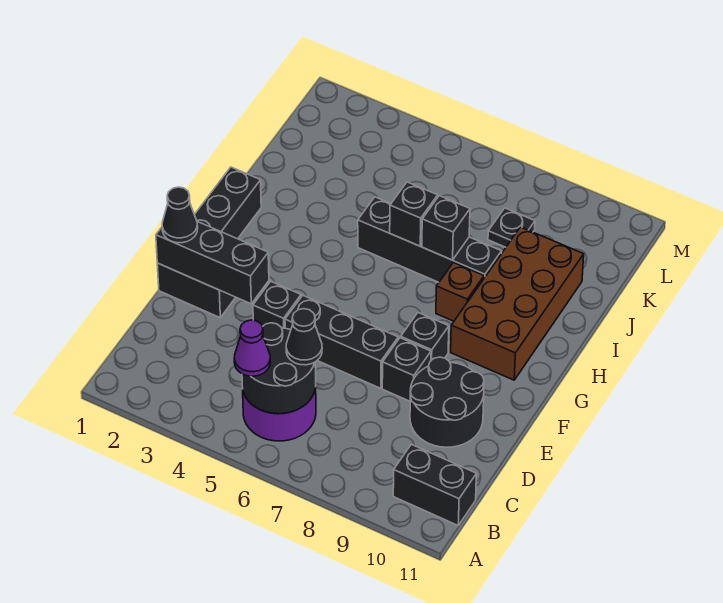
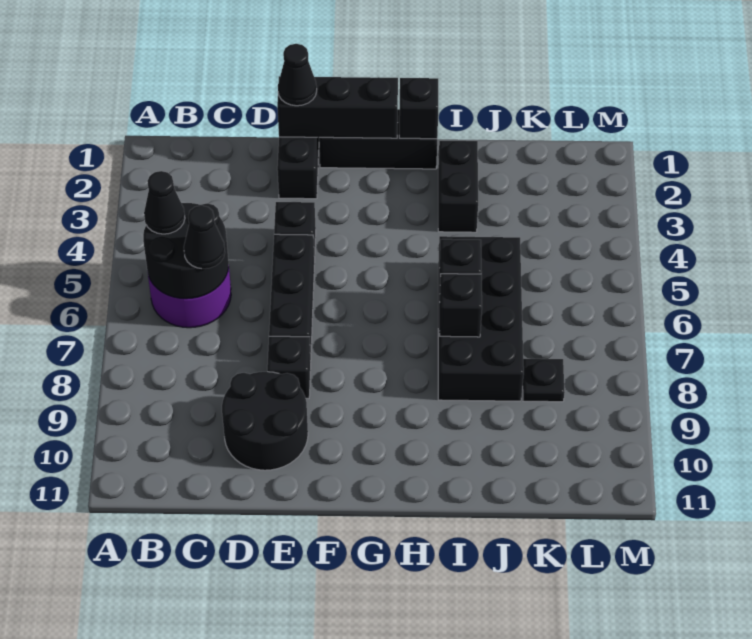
purple 1x1 cone [234,320,270,376] -> black 1x1 cone [144,171,185,234]
black 1x2 brick [393,444,476,525] -> black 1x2 brick moved to [438,141,478,232]
black 1x3 brick [156,222,269,304] -> black 1x3 brick turned to [277,76,398,138]
black 1x1 brick [401,313,449,360] -> black 1x1 brick moved to [399,78,438,139]
brown 2x4 brick [451,227,584,380] -> none
brown 1x1 brick [436,263,484,321] -> none
black 1x4 brick [358,197,502,282] -> black 2x4 brick [438,236,524,401]

